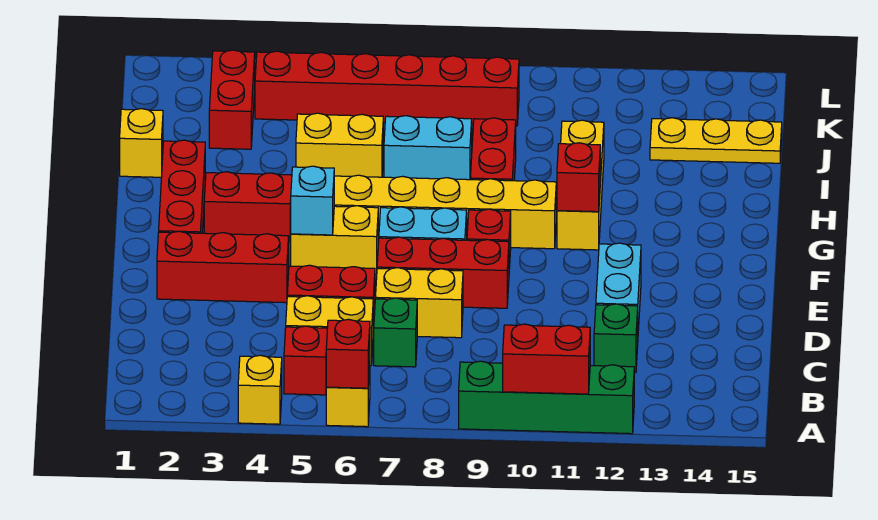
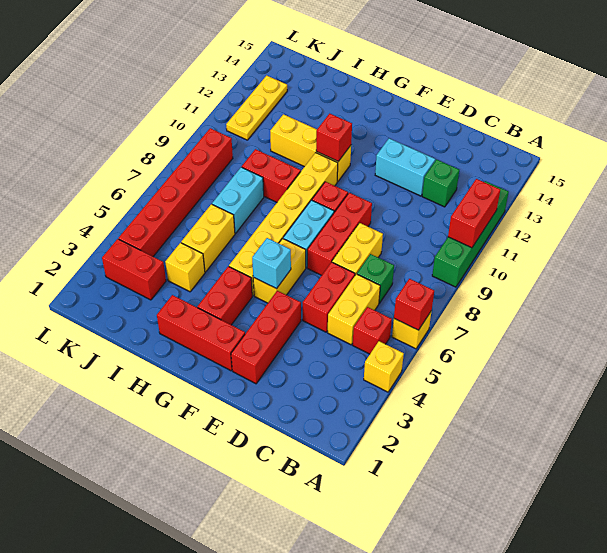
yellow 1x1 brick [120,109,163,177] -> yellow 1x1 brick moved to [165,243,205,292]
yellow 1x3 plate [650,118,782,163] -> yellow 1x3 plate moved to [226,75,287,140]

